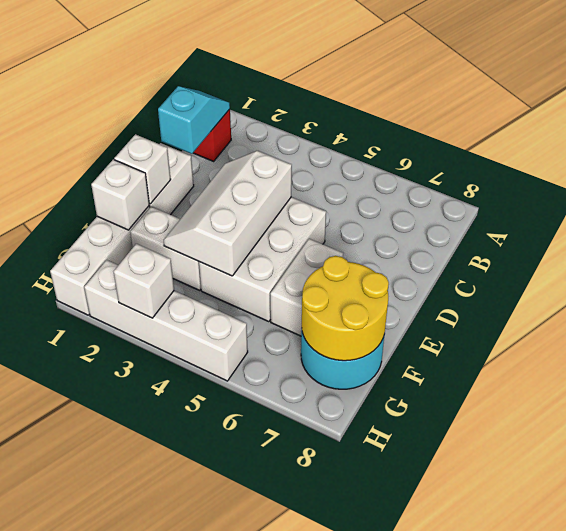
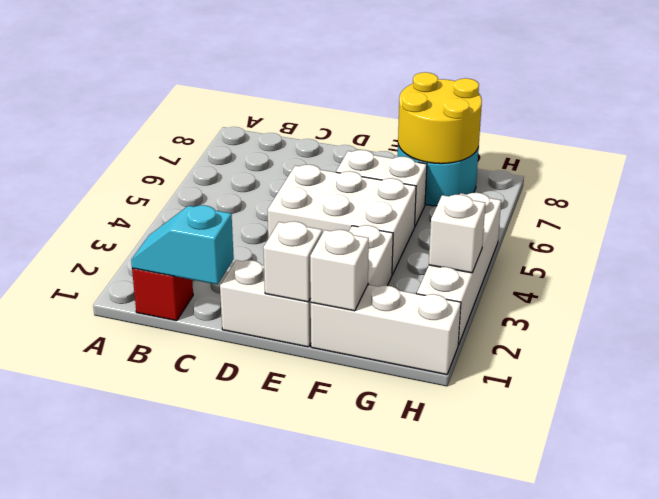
white 2x3 slope [164,151,292,276] -> none

